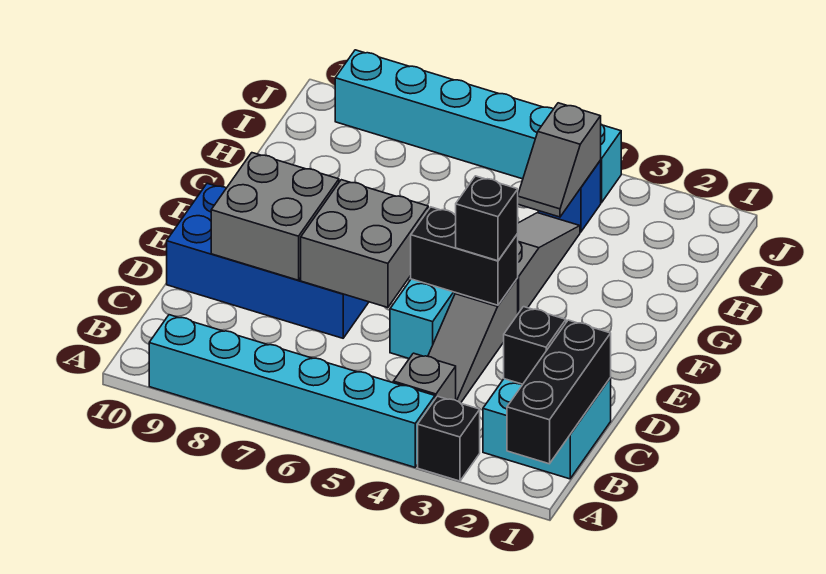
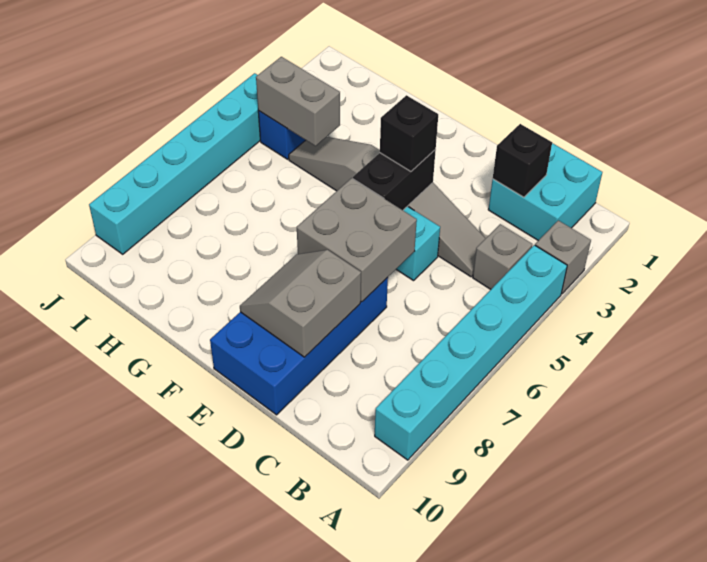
black 1x3 brick [507,320,611,464] -> none
black 1x1 brick [418,396,480,481] -> grey 1x1 brick [535,220,591,294]
grey 2x2 brick [211,153,339,280] -> grey 2x2 slope [240,250,361,357]
grey 1x2 slope [518,103,601,217] -> grey 1x2 brick [256,57,340,146]

